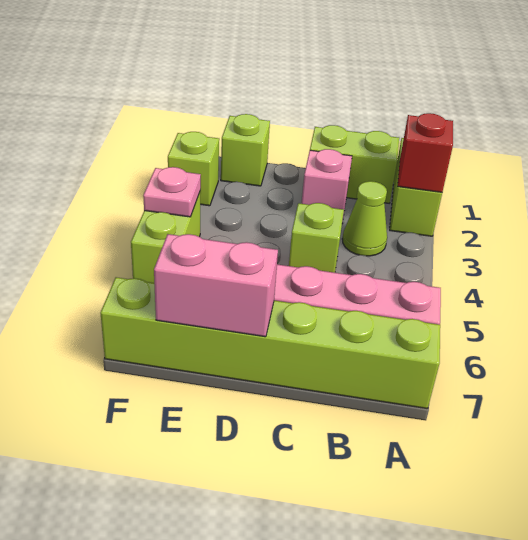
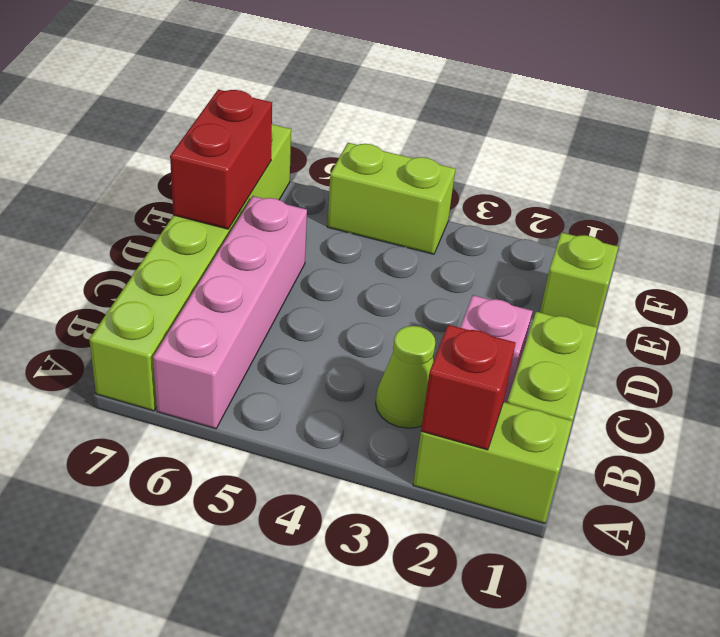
lime 1x1 brick [289,203,344,273] -> none
pink 1x2 brick [154,234,278,337] -> red 1x2 brick [170,89,272,229]
lime 1x1 brick [168,132,219,206] -> none
pink 1x1 plate [143,167,201,217] -> none

